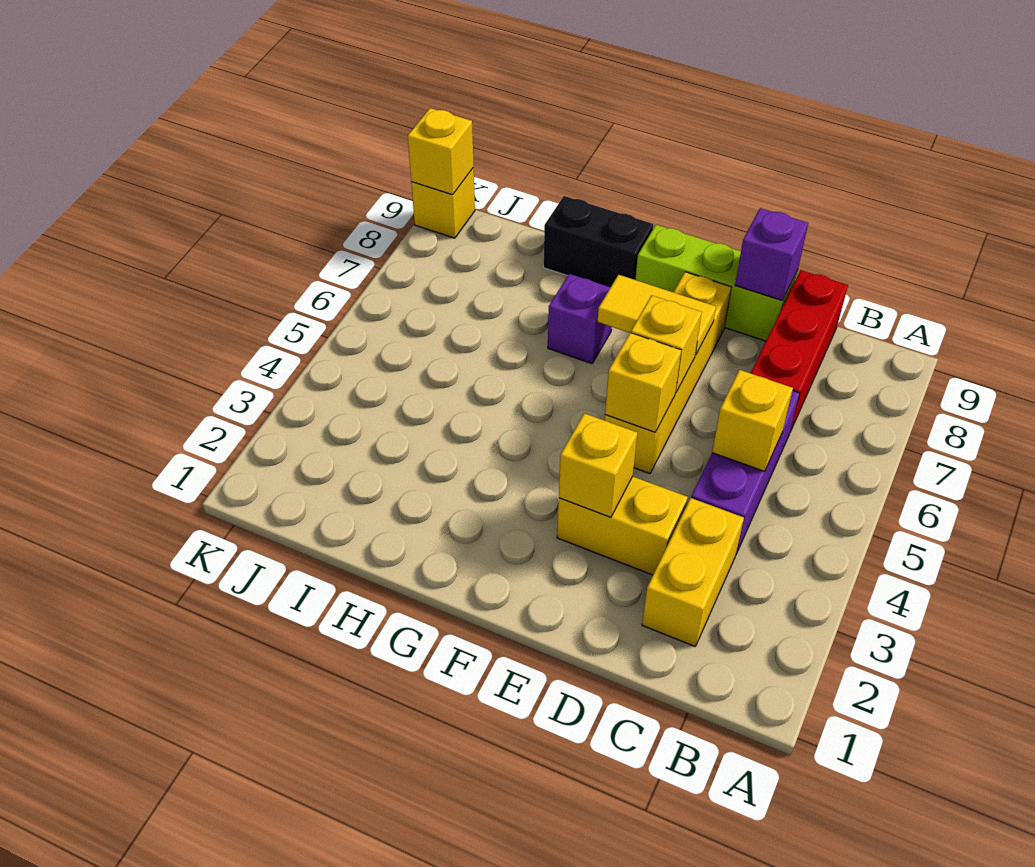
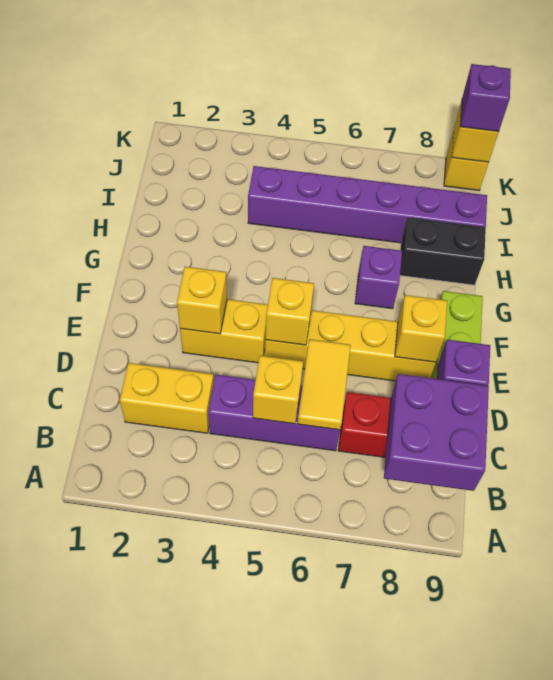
none -> purple 2x2 brick [384,374,489,491]
yellow 1x2 brick [557,477,688,575] -> yellow 1x2 brick turned to [180,299,268,363]
yellow 1x1 brick [631,295,702,393] -> yellow 1x1 brick moved to [395,295,447,362]
yellow 1x2 tile [598,275,716,355] -> yellow 1x2 tile moved to [298,339,351,430]
black 1x2 brick [544,196,653,287] -> black 1x2 brick turned to [400,218,486,285]
none -> purple 1x6 brick [248,166,487,243]
none -> purple 1x1 brick [460,64,511,132]

